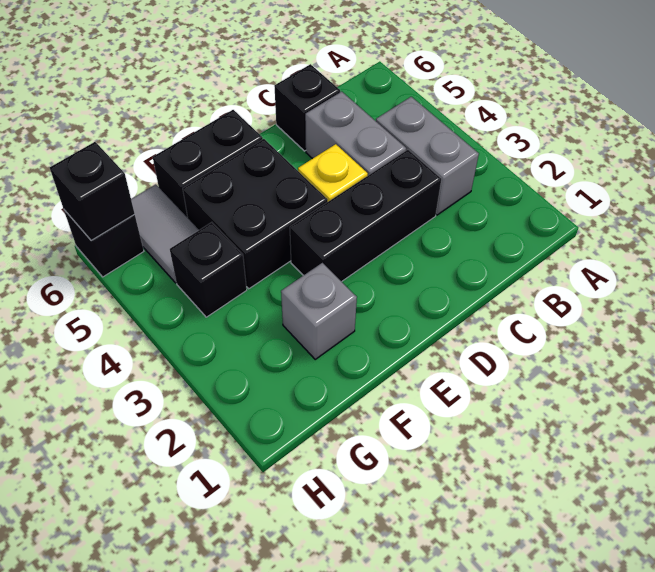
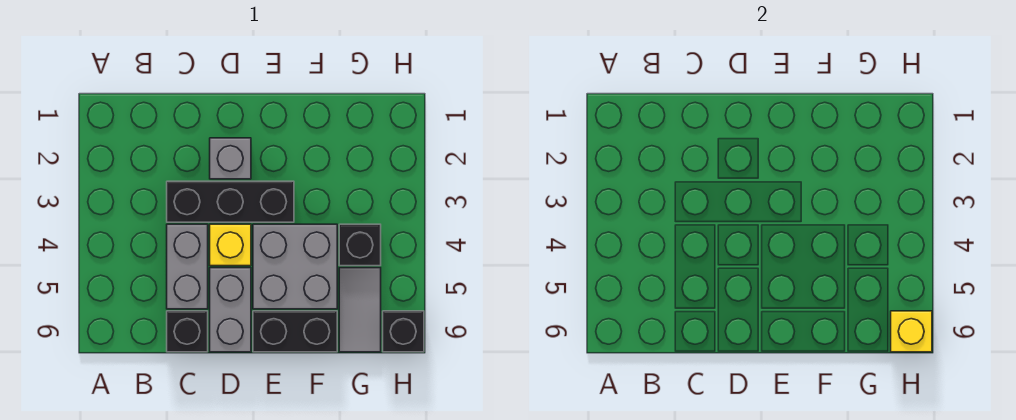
grey 1x2 brick [376,97,479,215] -> grey 1x2 brick moved to [210,268,251,352]
black 2x2 brick [183,139,328,289] -> grey 2x2 brick [253,224,337,309]
grey 1x1 brick [281,263,357,359] -> grey 1x1 brick moved to [210,138,251,179]
black 1x1 brick [50,142,135,240] -> yellow 1x1 brick [891,311,932,352]

